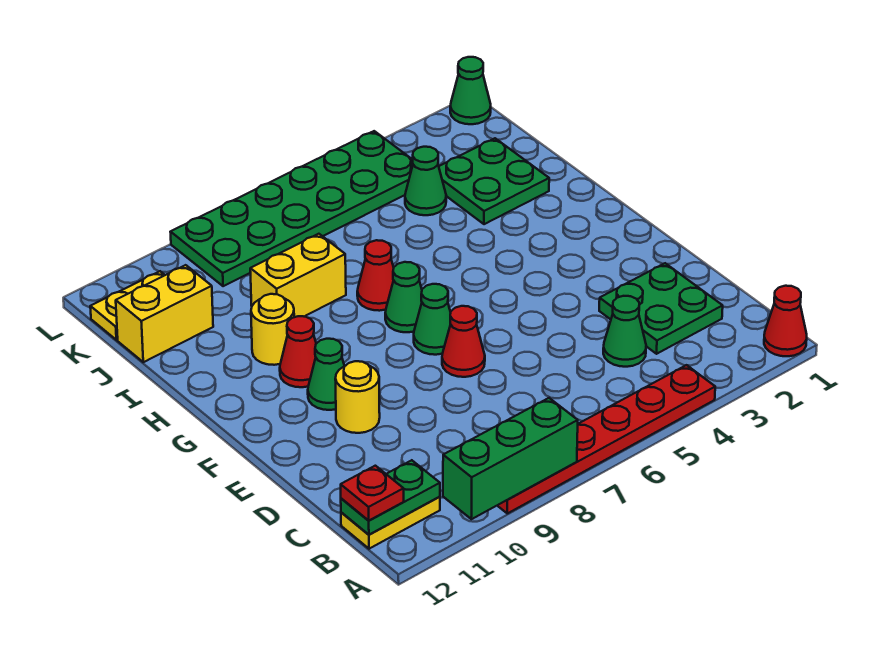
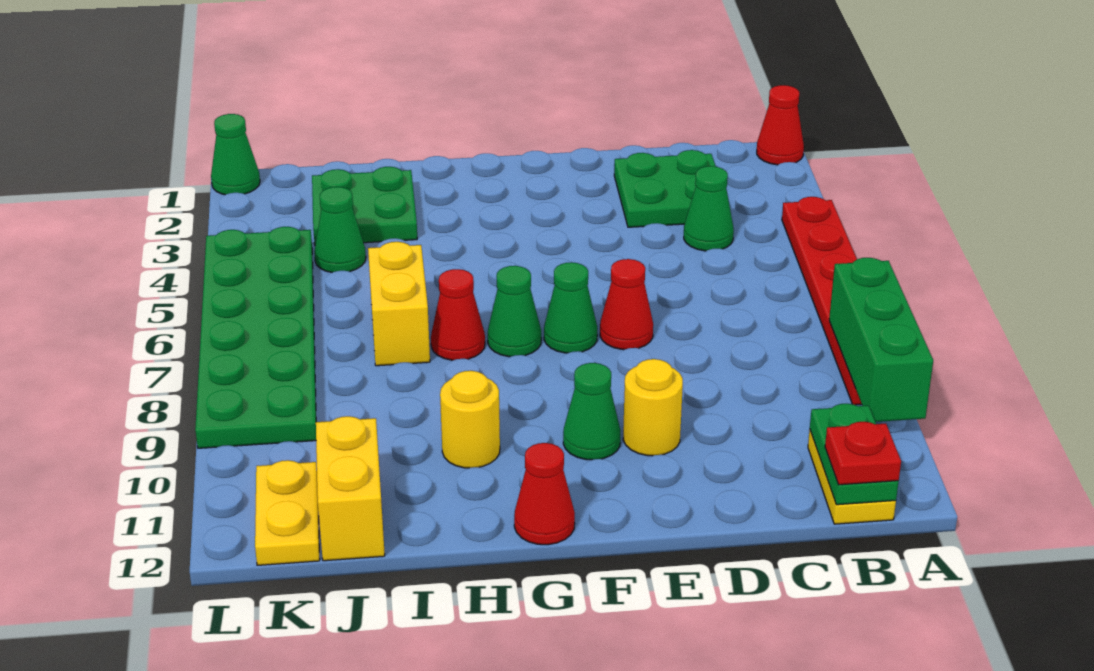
red 1x1 cone [280,316,316,387] -> red 1x1 cone moved to [514,443,575,545]
yellow 1x2 brick [250,234,346,317] -> yellow 1x2 brick moved to [368,242,430,366]

